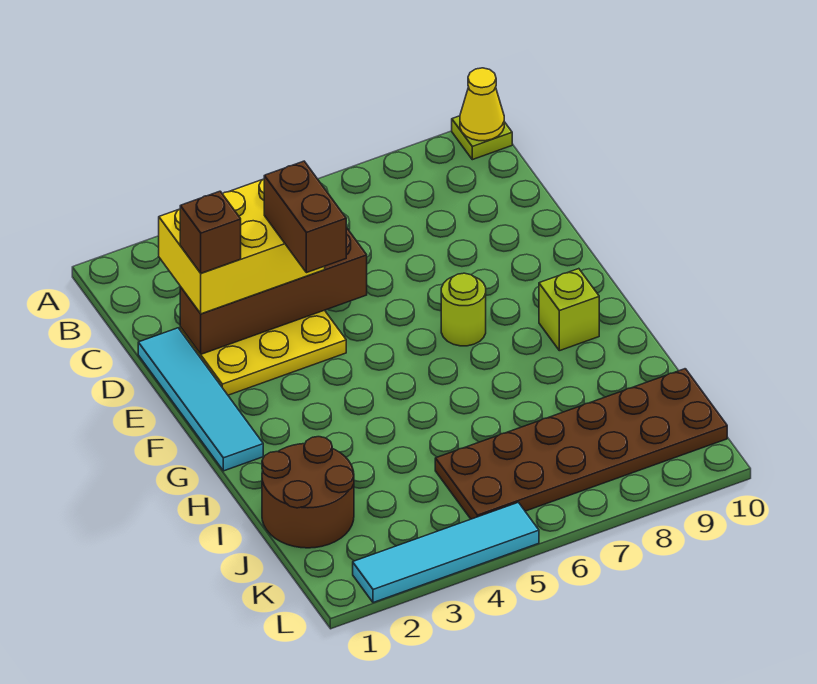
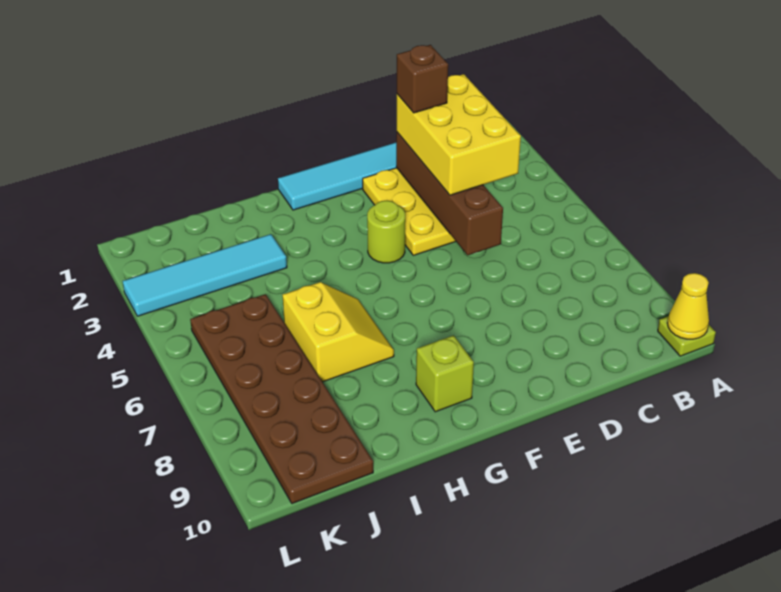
brown 1x2 brick [264,161,346,273] -> none
lime 1x1 round brick [441,273,486,346] -> lime 1x1 round brick moved to [367,201,405,263]
none -> yellow 2x2 slope [283,282,394,382]
brown 2x2 round brick [262,437,354,548] -> none
cyan 1x4 tile [353,502,539,603] -> cyan 1x4 tile turned to [123,234,287,316]

